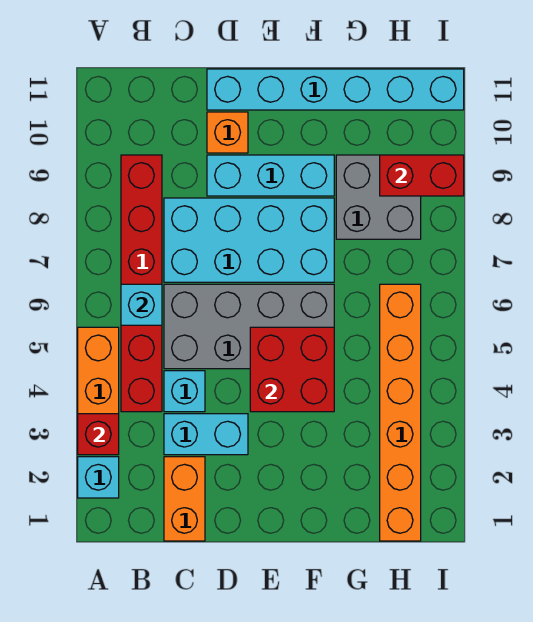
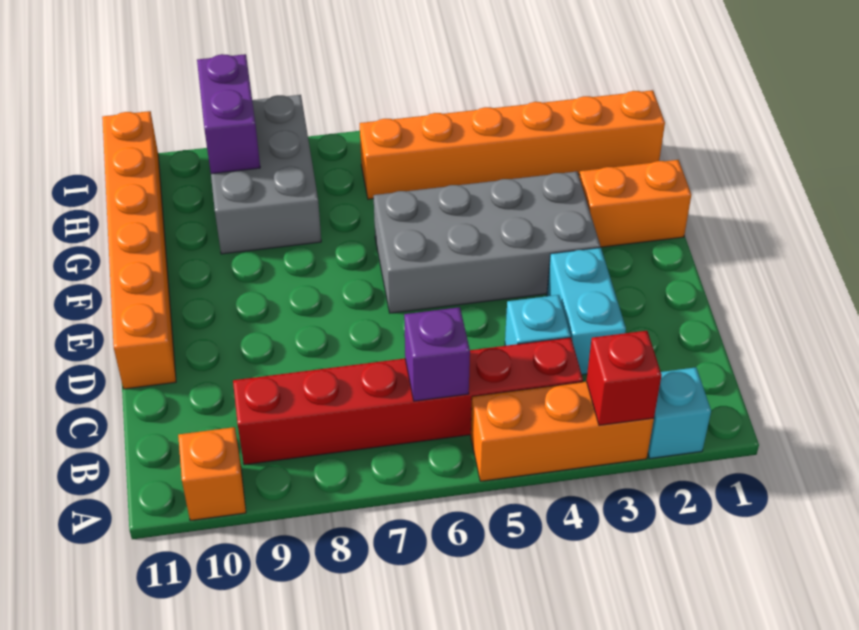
cyan 1x1 brick [121,284,162,325] -> purple 1x1 brick [404,307,470,401]
orange 1x2 brick [164,457,205,541] -> orange 1x2 brick moved to [579,160,691,247]
grey 2x4 brick [164,284,334,369] -> grey 2x4 brick turned to [374,172,600,313]
cyan 2x4 brick [164,198,334,282] -> none
cyan 1x3 brick [207,155,334,196] -> none
orange 1x1 brick [207,112,248,153] -> orange 1x1 brick moved to [178,427,246,521]
cyan 1x6 brick [207,69,464,110] -> orange 1x6 brick [102,111,176,389]
red 2x2 brick [250,327,334,412] -> none
grey 2x2 brick [336,155,421,239] -> grey 2x3 brick [211,95,321,254]
red 1x2 brick [380,155,464,196] -> purple 1x2 brick [197,54,260,174]

